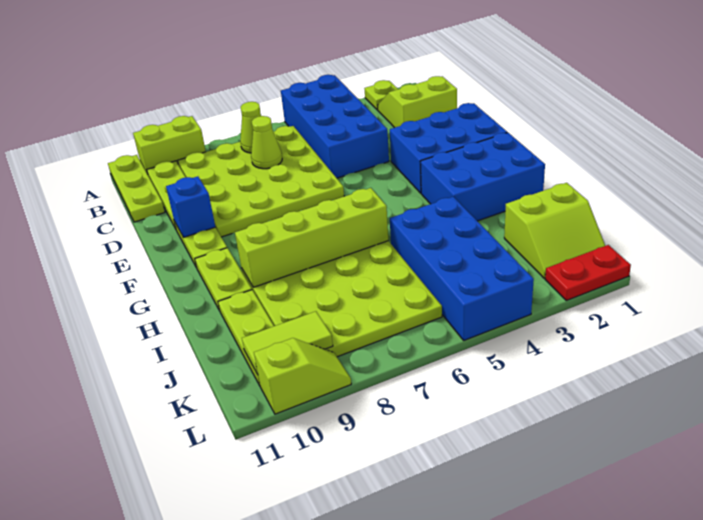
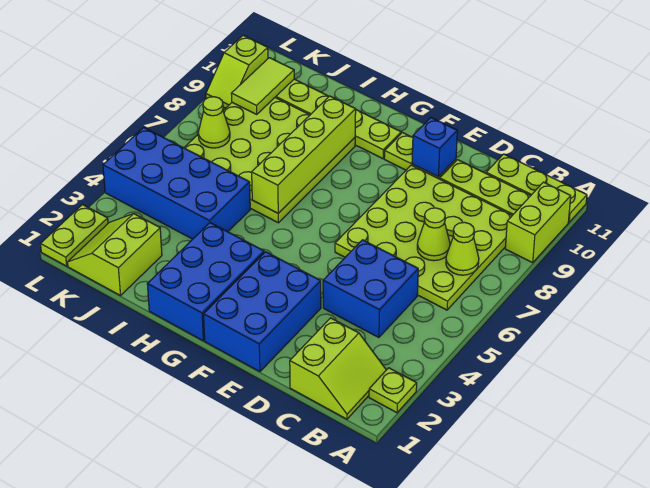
blue 2x4 brick [281,75,389,178] -> blue 2x2 brick [323,240,418,338]
none -> lime 1x1 cone [198,97,230,148]
red 1x2 plate [545,245,631,301] -> lime 1x2 plate [41,205,108,266]

